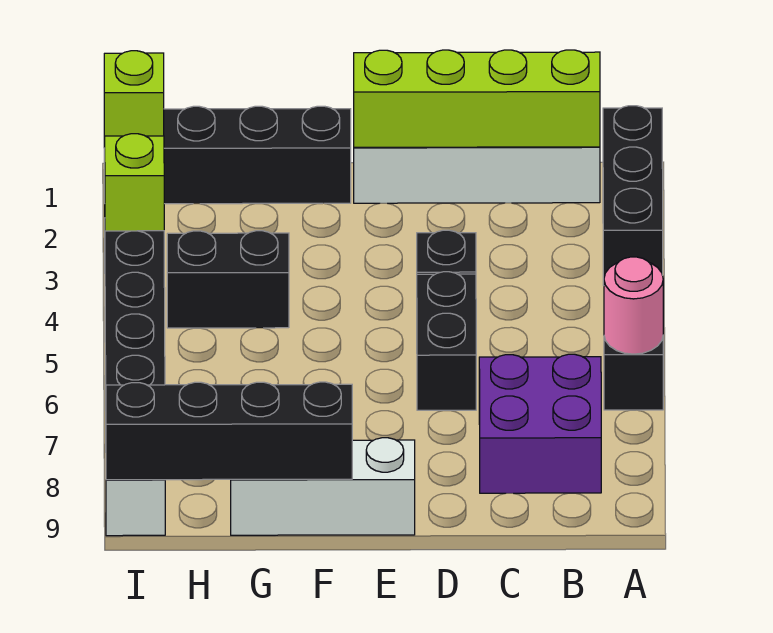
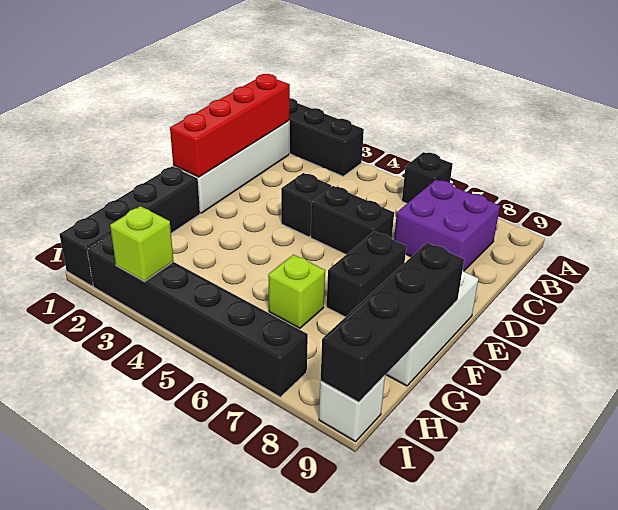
pink 1x1 round brick [604,257,663,354] -> none
lime 1x4 brick [354,50,600,147] -> red 1x4 brick [170,74,290,177]
black 1x2 brick [167,231,289,328] -> black 1x2 brick moved to [327,231,406,317]
lime 1x1 brick [104,51,164,148] -> lime 1x1 brick moved to [268,255,325,328]

